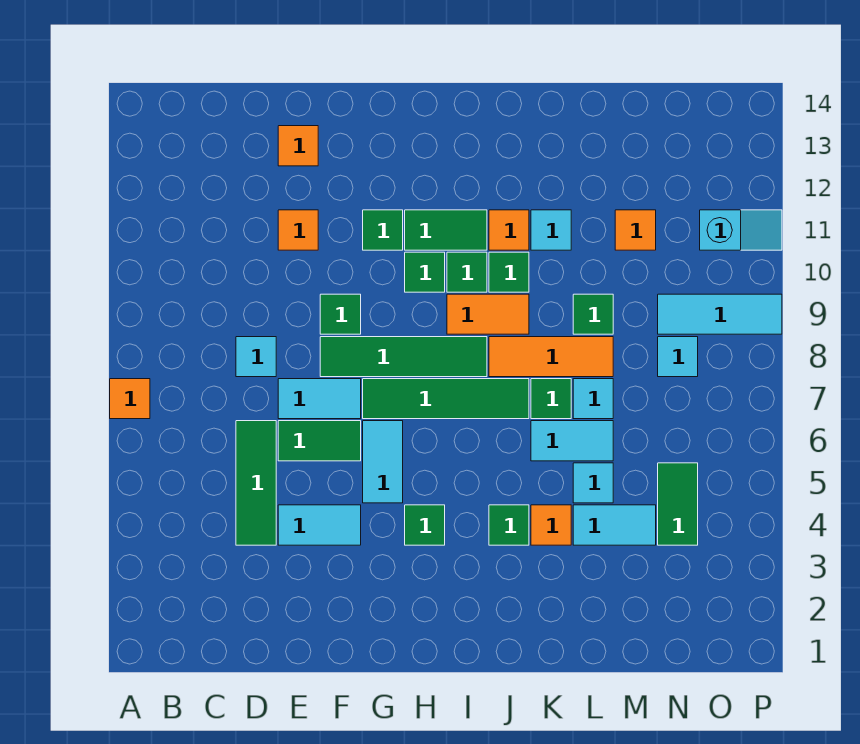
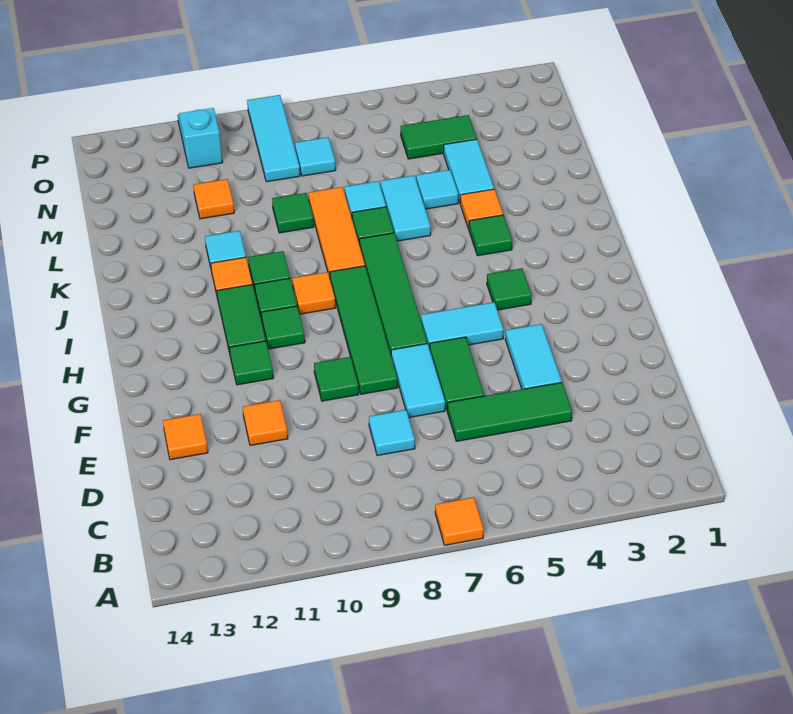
orange 1x2 tile [447,294,529,334] -> orange 1x1 tile [292,272,335,314]

